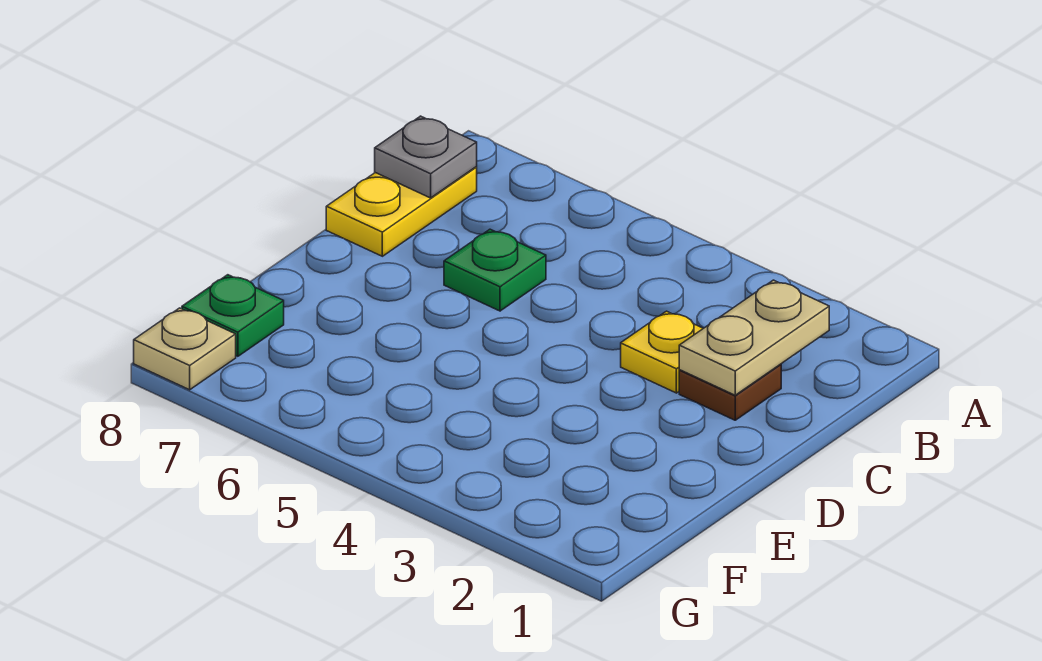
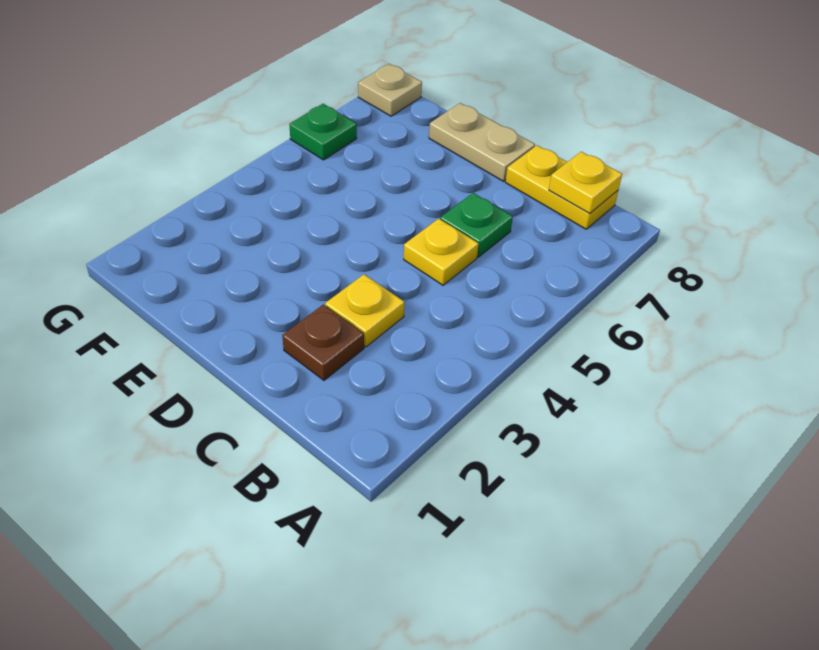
tan 1x2 plate [679,280,829,395] -> tan 1x2 plate moved to [429,103,535,181]
grey 1x1 plate [375,116,477,198] -> yellow 1x1 plate [549,152,622,214]
none -> yellow 1x1 plate [404,219,479,285]
green 1x1 plate [182,275,284,356] -> green 1x1 plate moved to [289,104,357,160]

